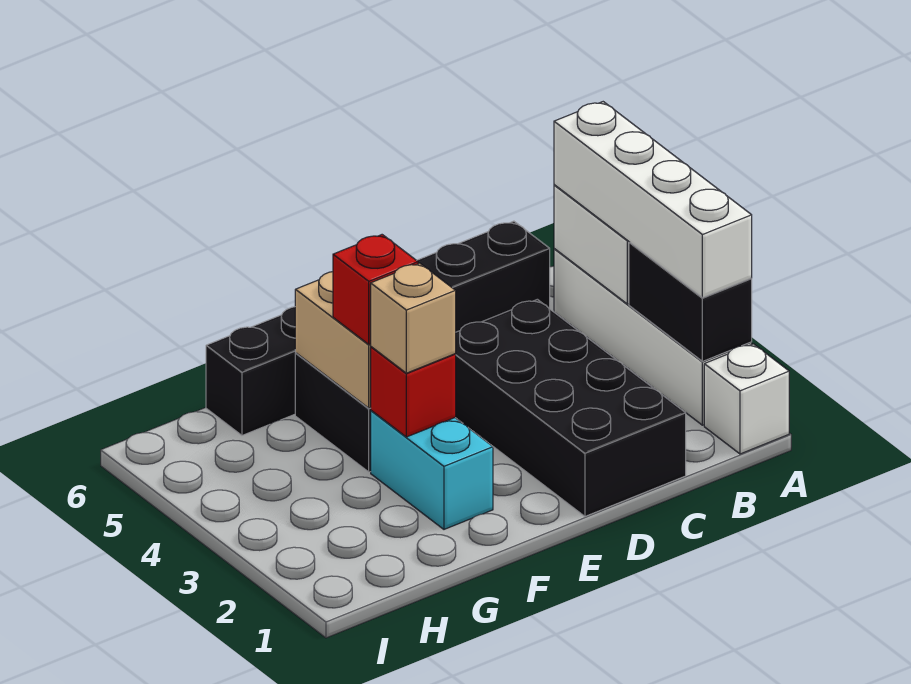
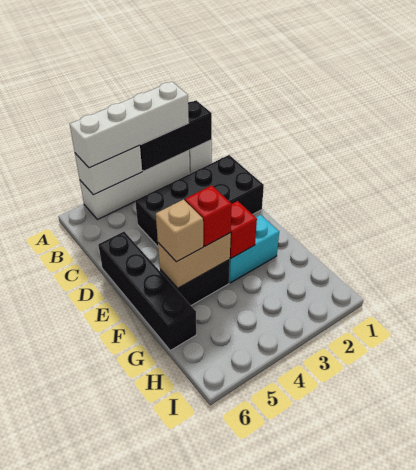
black 1x2 brick [629,242,752,361] -> black 1x3 brick [140,100,212,171]
black 1x6 brick [206,221,550,435] -> black 1x4 brick [98,232,196,350]
tan 1x1 brick [371,263,456,373] -> tan 1x1 brick moved to [156,200,203,262]

